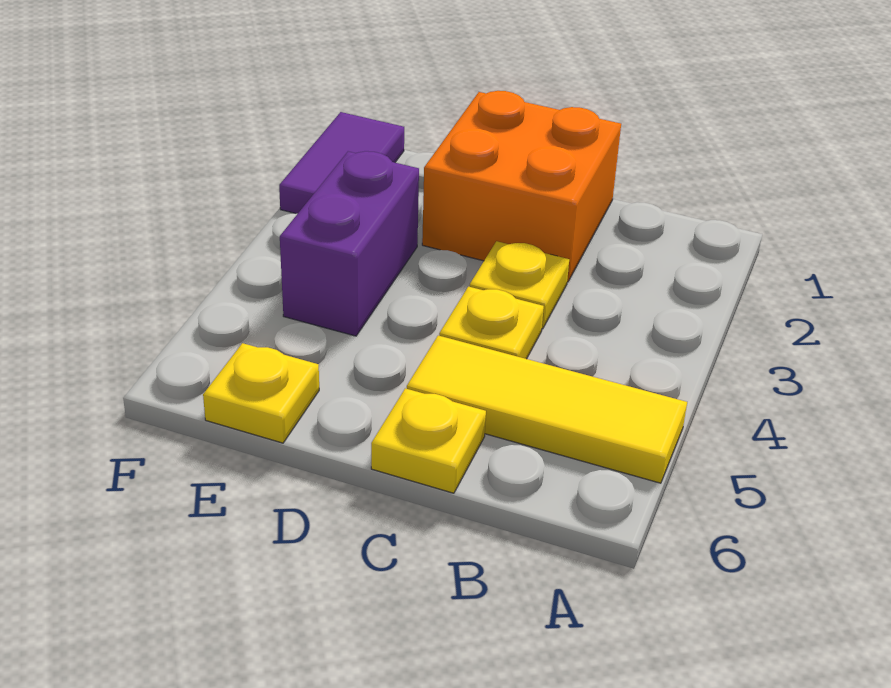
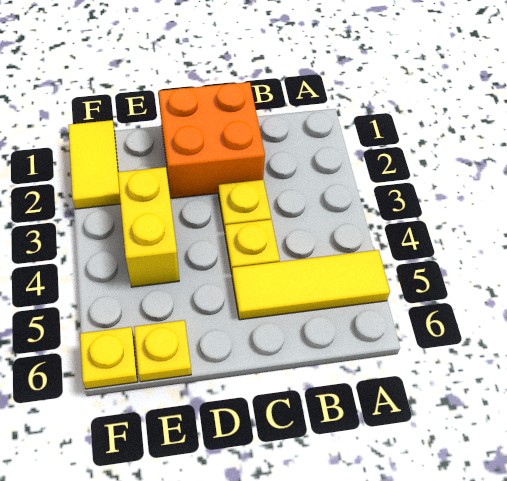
yellow 1x1 plate [371,388,486,493] -> yellow 1x1 plate moved to [80,327,138,389]
purple 1x2 brick [280,151,419,336] -> yellow 1x2 brick [118,167,179,287]
purple 1x2 tile [279,112,404,214] -> yellow 1x2 tile [68,120,121,209]

